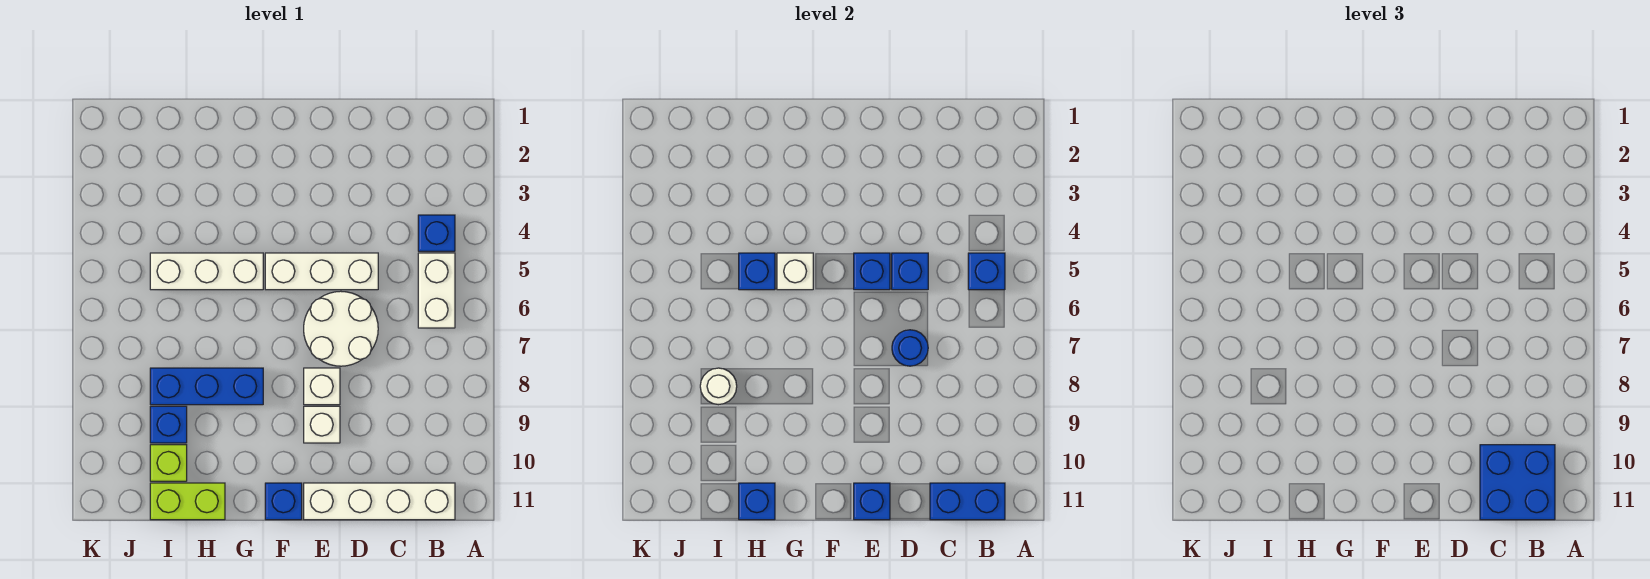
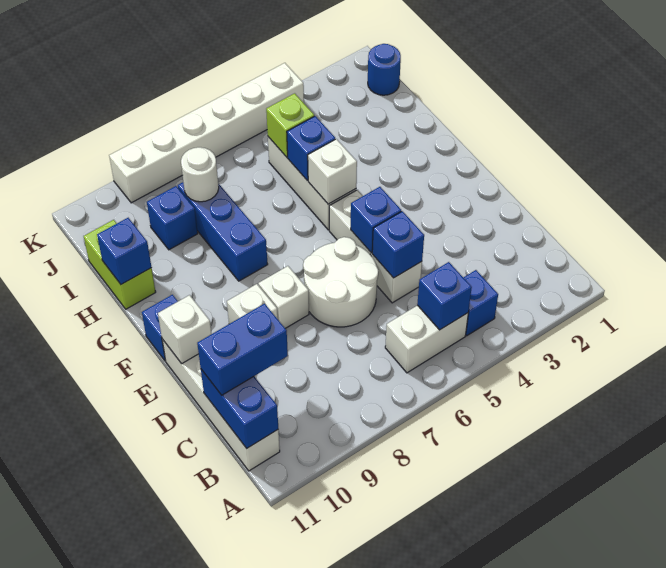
blue 2x2 brick [1480,445,1555,520] -> blue 1x2 brick [197,304,288,395]
blue 1x1 round brick [892,330,928,366] -> blue 1x1 round brick moved to [368,44,401,95]
blue 1x1 brick [854,483,890,520] -> white 1x1 brick [158,295,212,364]
lime 1x1 brick [150,445,187,481] -> lime 1x1 brick moved to [266,93,314,157]
none -> white 1x6 brick [109,63,304,203]

